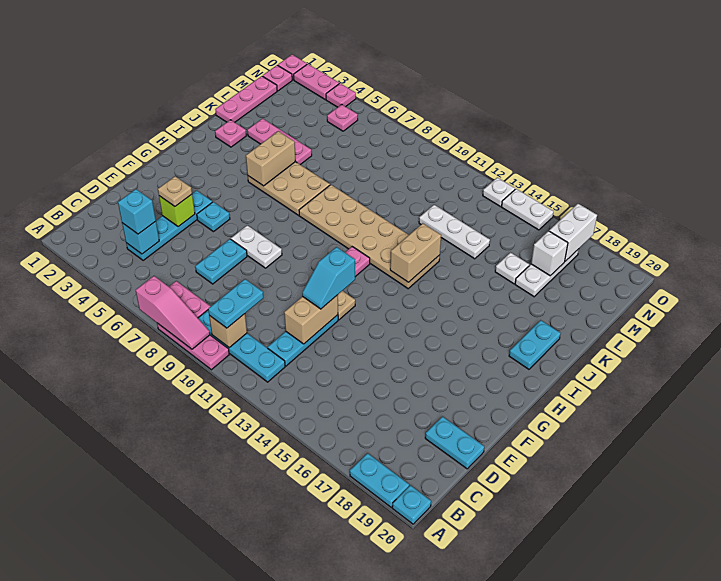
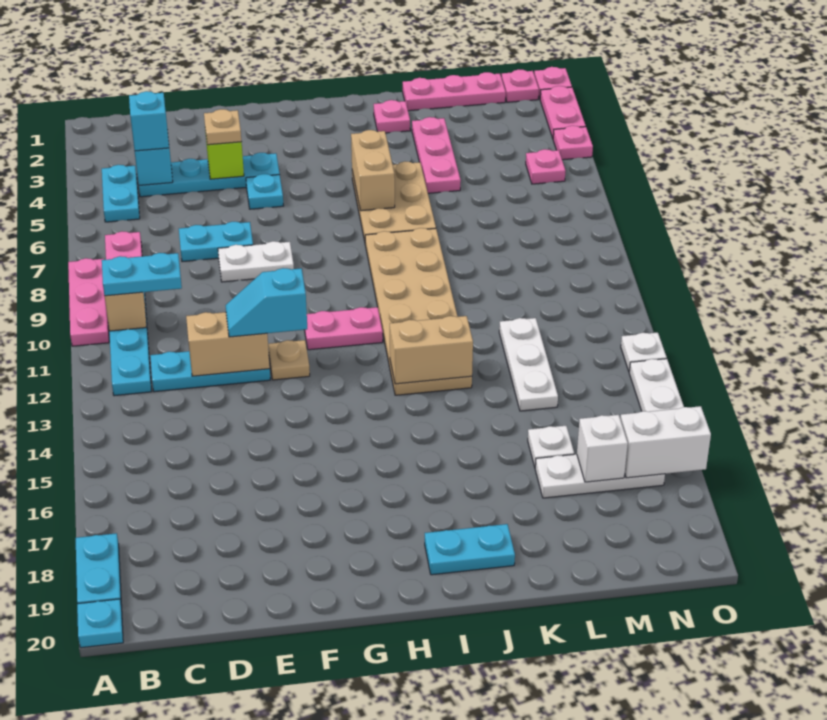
pink 1x3 slope [136,276,210,349] -> none
cyan 1x2 plate [425,417,484,469] -> cyan 1x2 plate moved to [102,165,140,222]
white 1x2 plate [231,225,282,268] -> white 1x2 plate turned to [218,241,294,282]
tan 1x2 brick [246,131,296,186] -> tan 1x2 brick turned to [351,130,395,211]

